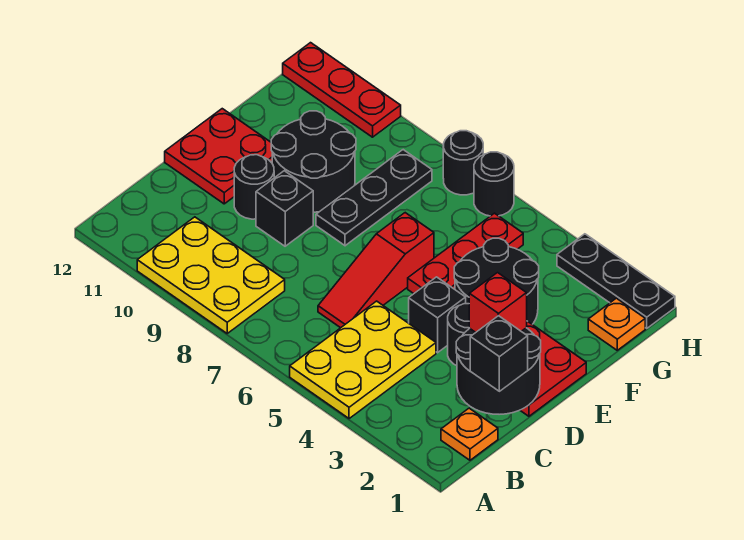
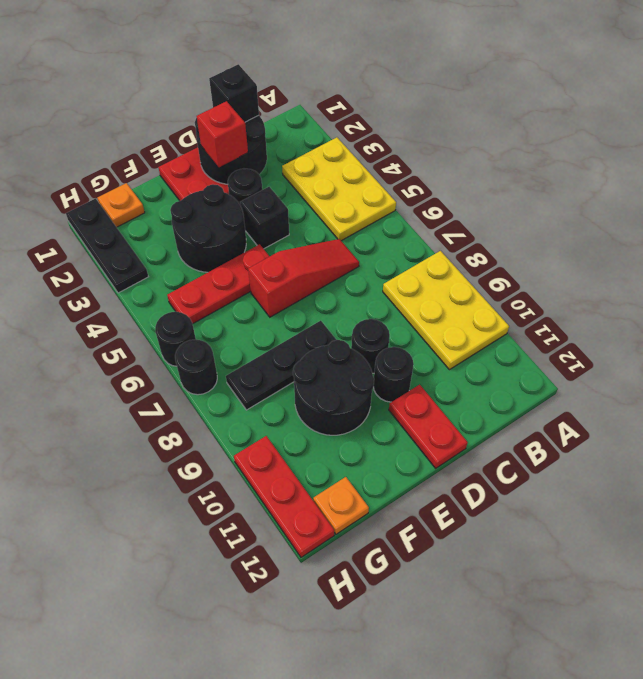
yellow 2x3 plate [290,301,436,419] -> yellow 2x3 plate turned to [282,137,396,241]
orange 1x1 plate [441,408,498,460] -> orange 1x1 plate moved to [313,477,369,534]
black 1x1 brick [256,171,313,246] -> black 1x1 round brick [351,319,390,373]
red 2x2 plate [165,109,272,204] -> red 1x2 plate [389,385,468,468]

